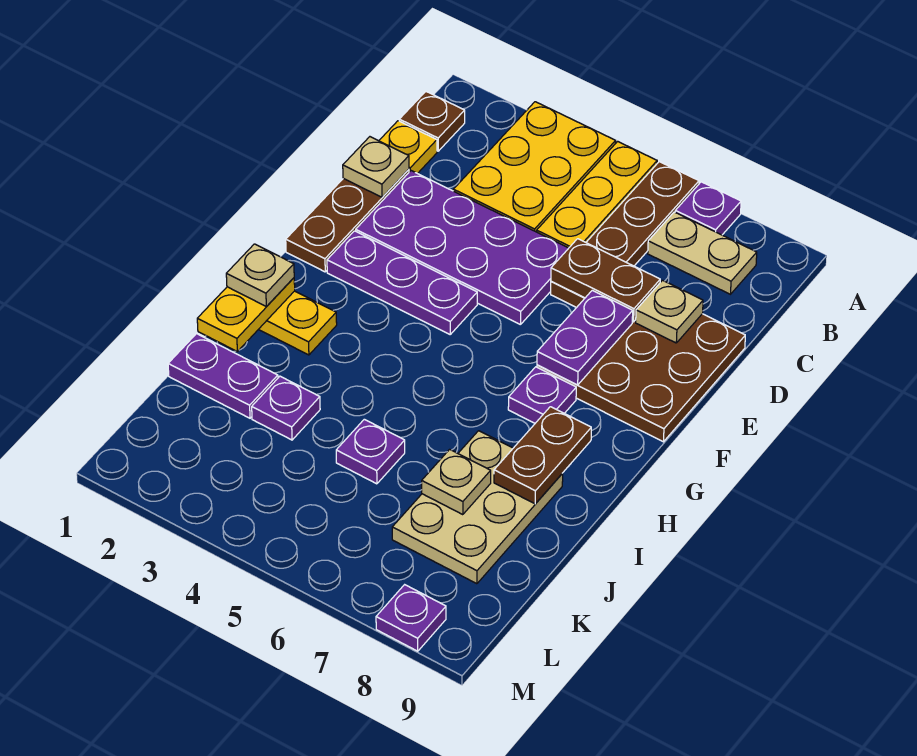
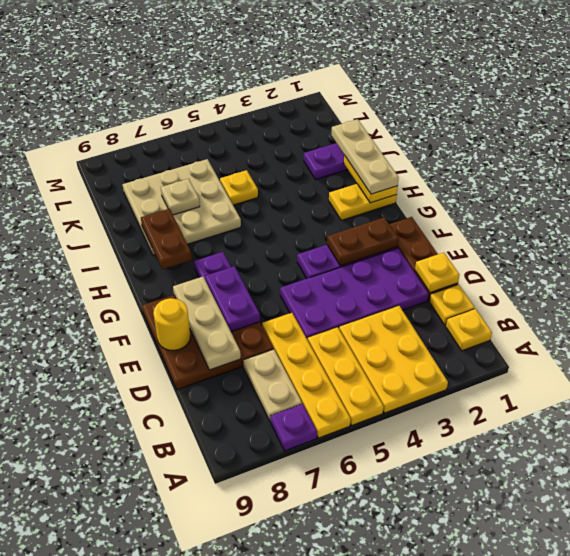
brown 1x4 plate [551,162,699,308] -> yellow 1x4 plate [262,313,351,438]
brown 1x1 plate [399,92,465,151] -> yellow 1x1 plate [446,309,492,351]
tan 1x2 plate [648,212,757,294] -> tan 1x2 plate turned to [243,349,302,422]
tan 1x1 plate [343,137,409,197] -> yellow 1x1 plate [415,253,460,293]
brown 1x2 plate [551,239,660,322] -> brown 1x2 plate moved to [327,217,399,266]
tan 1x1 plate [636,280,703,343] -> tan 1x3 plate [173,277,241,370]
none -> yellow 1x1 round brick [153,298,191,350]
tan 1x1 plate [226,244,294,307] -> tan 1x3 plate [331,119,399,194]
tan 2x3 plate [392,431,563,584] -> tan 3x3 plate [123,159,241,255]
purple 1x1 plate [252,376,320,440] -> none
purple 1x1 plate [336,419,405,484] -> yellow 1x1 plate [220,170,258,205]
purple 1x1 plate [376,585,446,651] -> none

